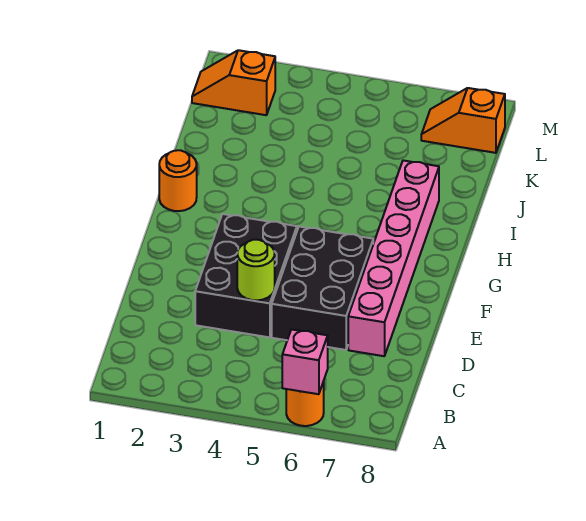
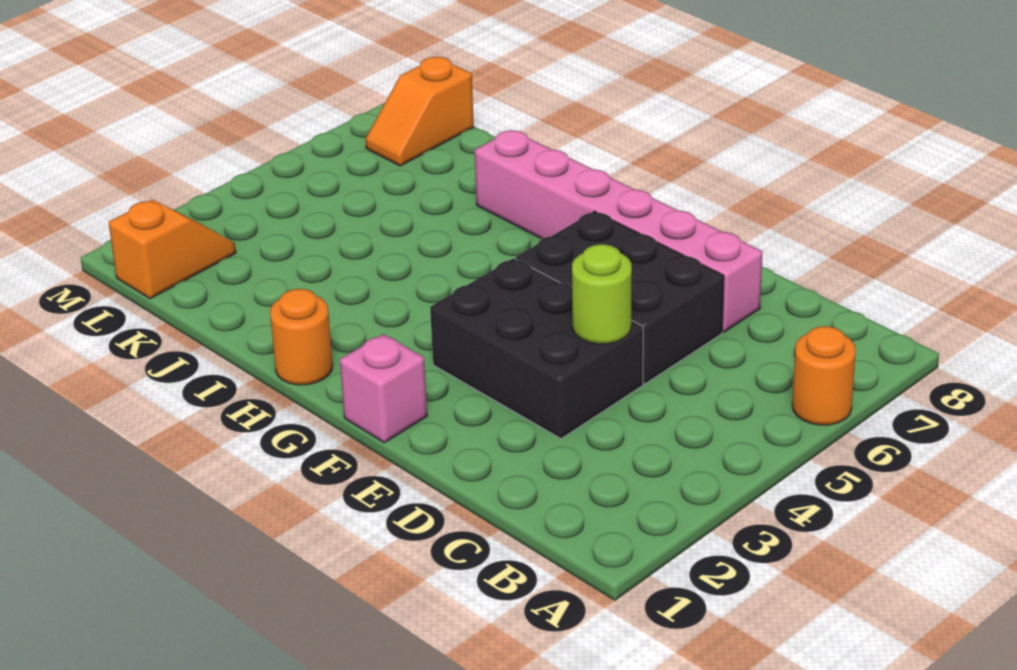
pink 1x1 brick [282,329,328,394] -> pink 1x1 brick moved to [340,334,427,443]
orange 1x2 slope [192,50,275,115] -> orange 1x2 slope turned to [109,200,236,299]

